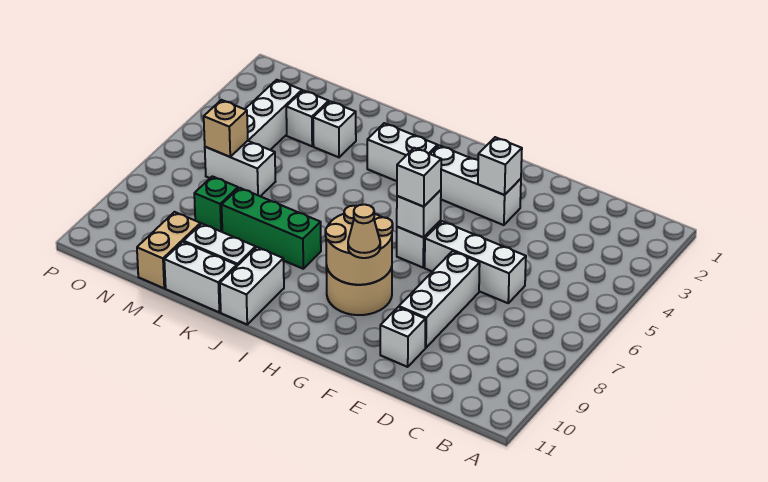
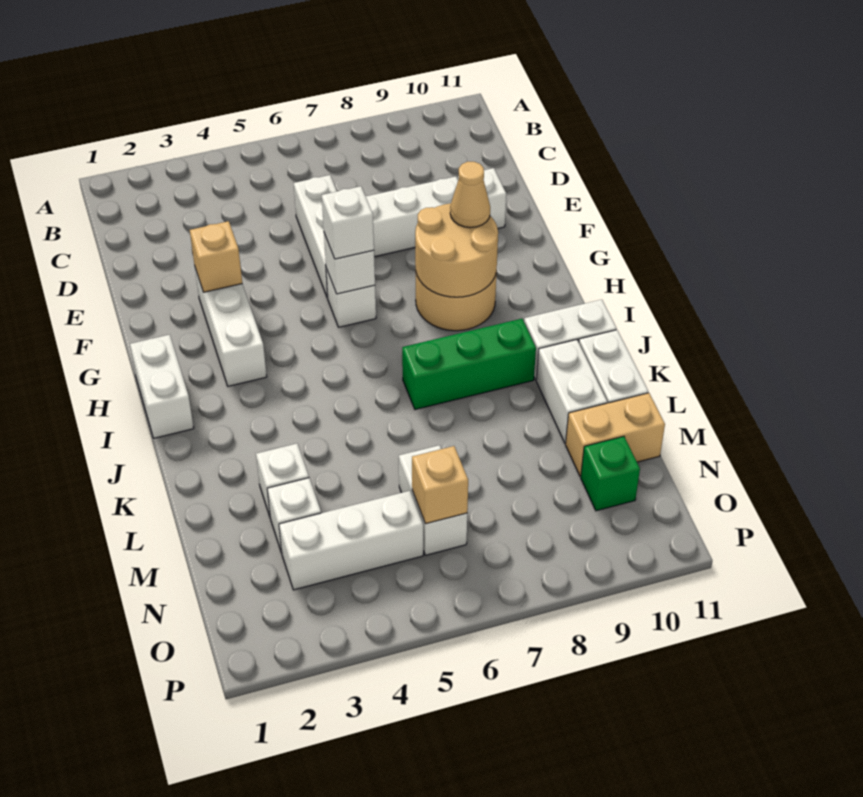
white 1x1 brick [478,137,522,195] -> tan 1x1 brick [190,221,242,292]
white 1x2 brick [367,123,438,181] -> white 1x2 brick moved to [130,335,194,438]
green 1x3 brick [222,188,321,269] -> green 1x3 brick turned to [402,319,536,410]
green 1x1 brick [194,176,238,232] -> green 1x1 brick moved to [581,436,640,511]

